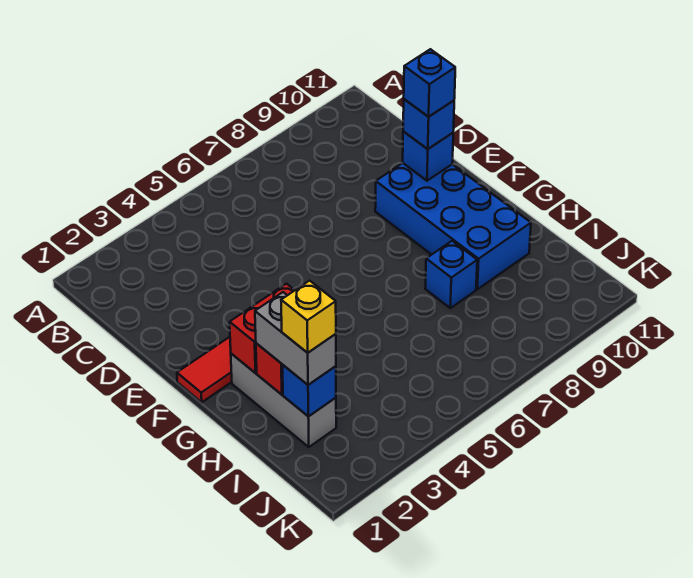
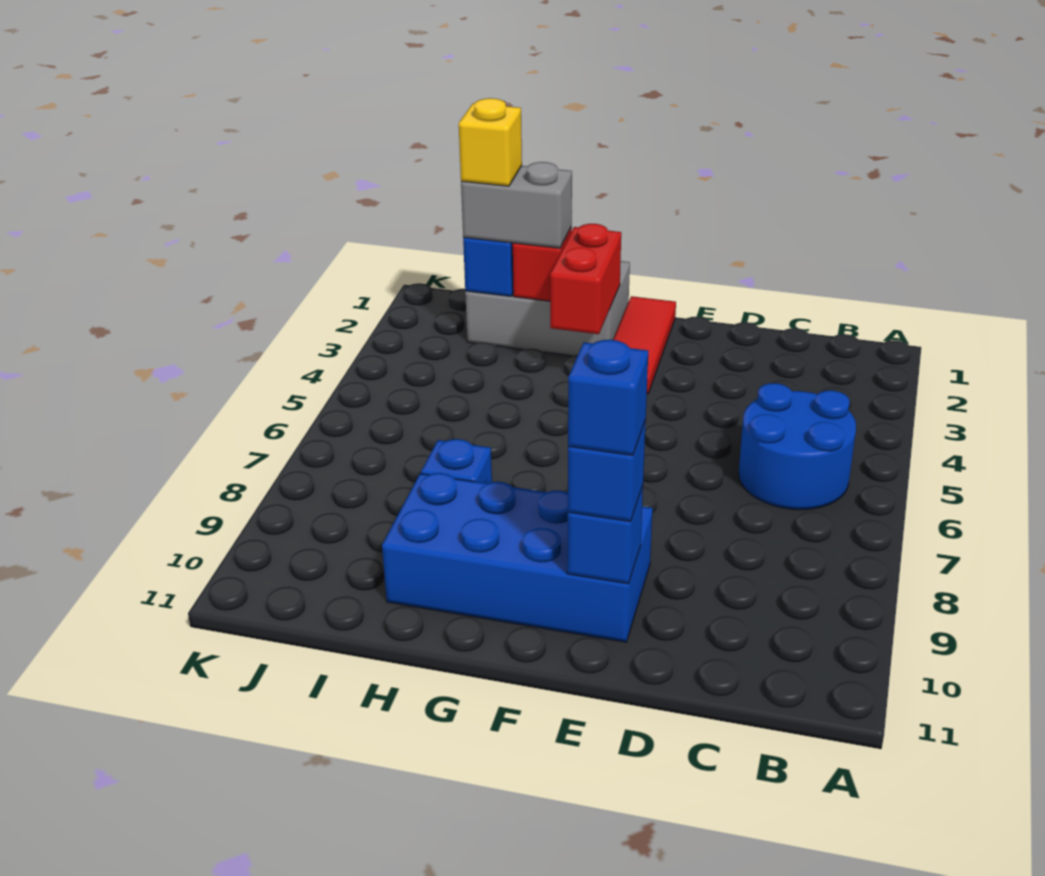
none -> blue 2x2 round brick [739,383,856,510]
grey 1x3 brick [231,354,336,447] -> grey 2x3 brick [465,261,630,356]

